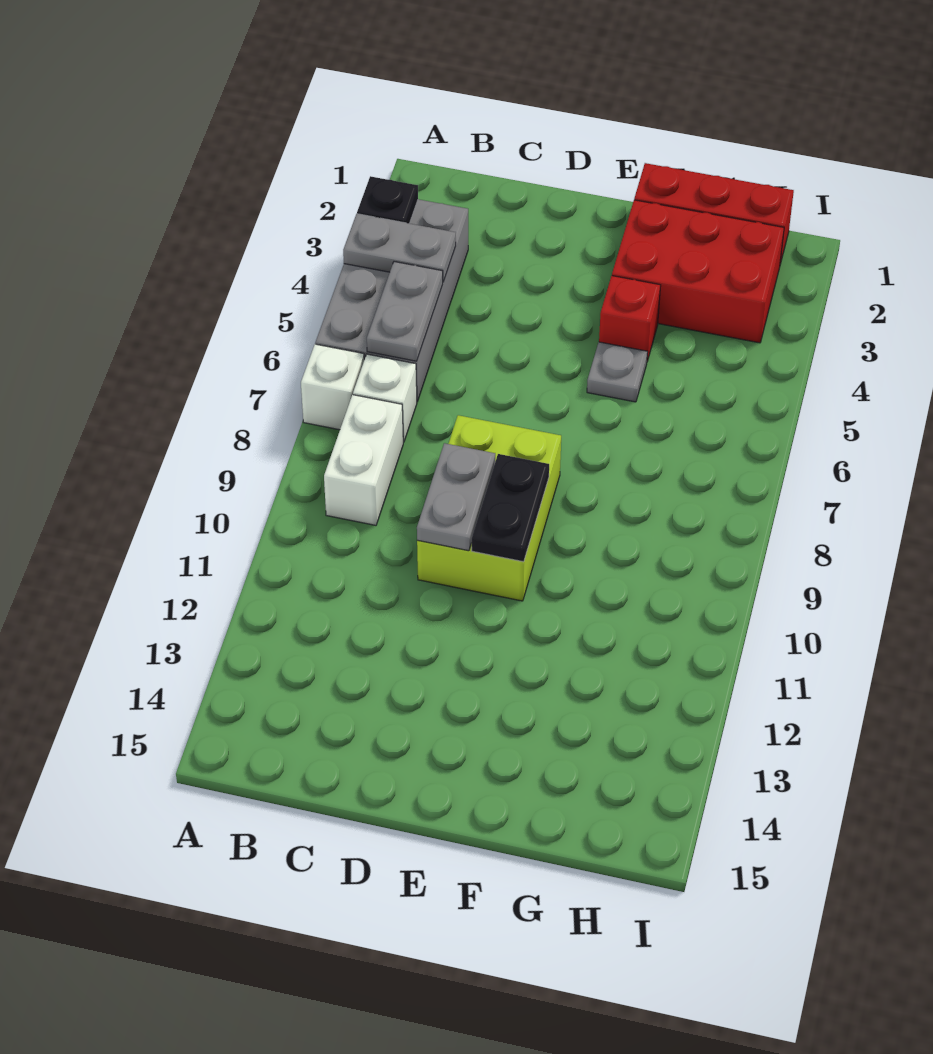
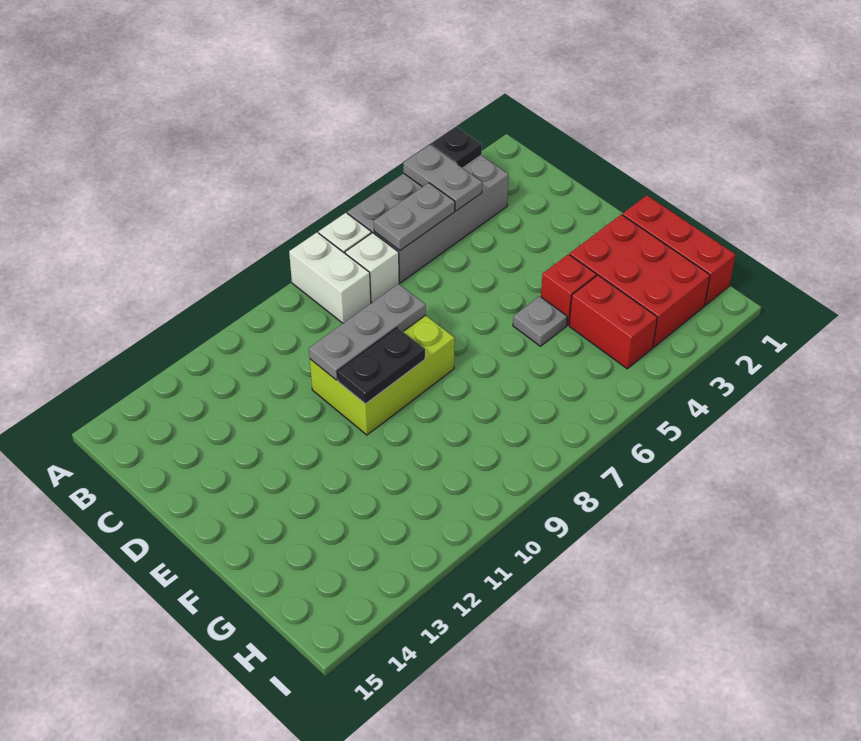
white 1x2 brick [324,395,403,525] -> white 1x2 brick turned to [289,232,371,323]
grey 1x2 plate [417,443,495,551] -> grey 1x3 plate [309,284,426,380]
none -> red 1x2 brick [569,275,657,369]

